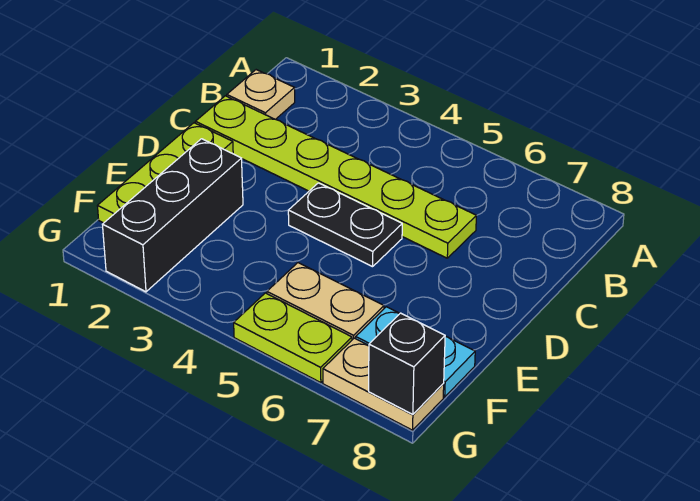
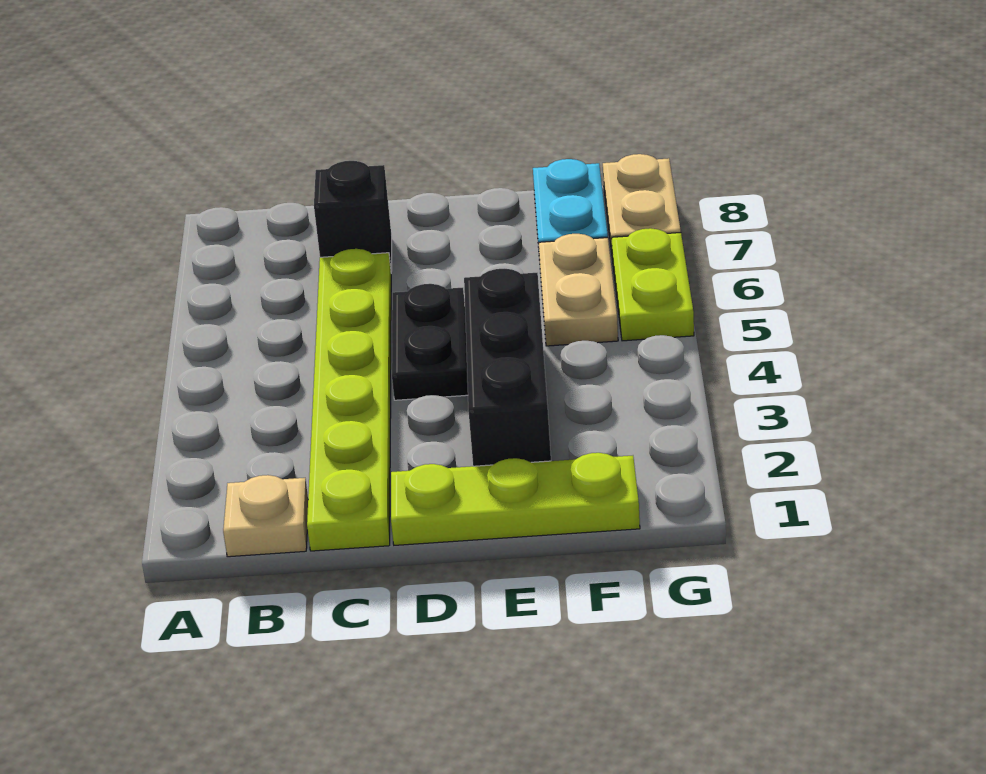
black 1x3 brick [102,139,243,292] -> black 1x3 brick turned to [464,269,551,466]
black 1x1 brick [369,313,445,414] -> black 1x1 brick moved to [314,161,392,271]

